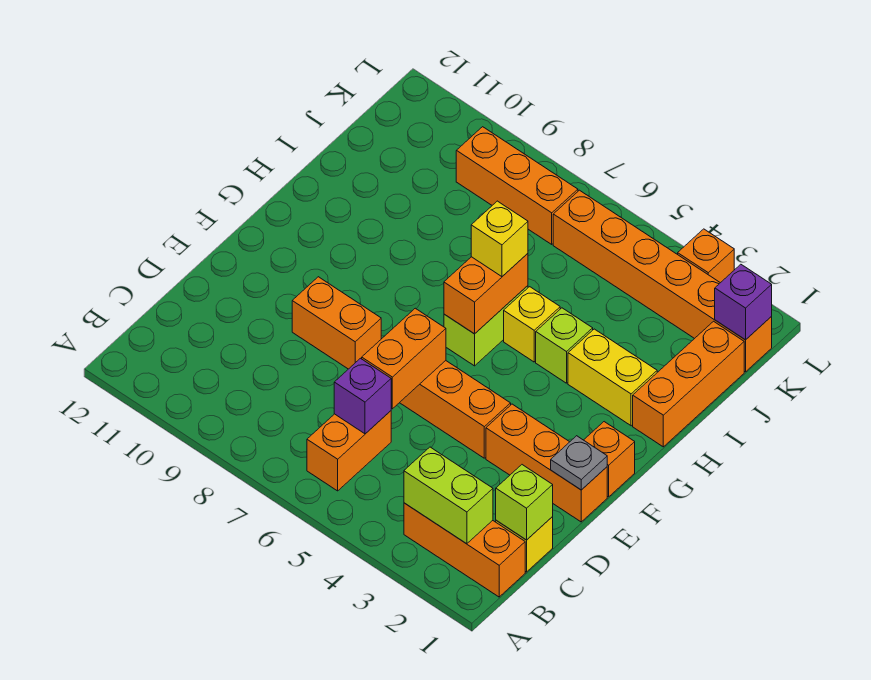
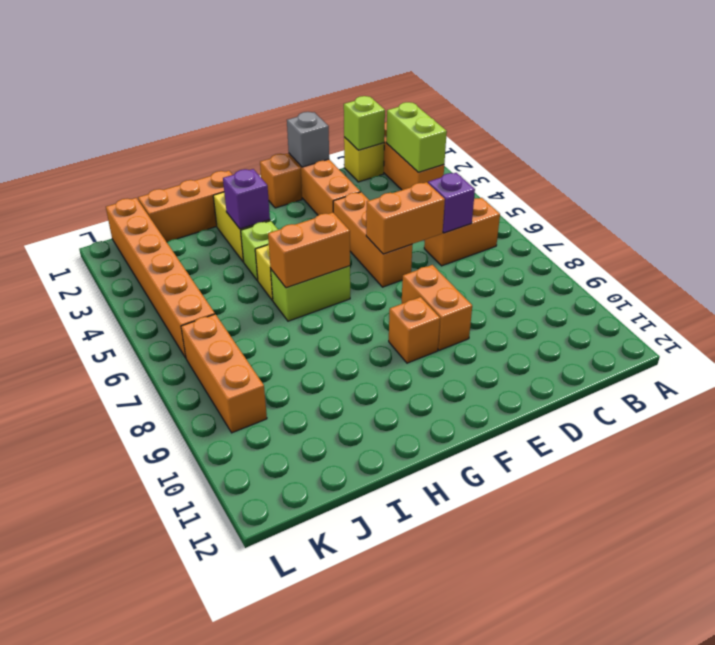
grey 1x1 plate [551,436,607,490] -> grey 1x1 brick [287,112,329,167]
yellow 1x1 brick [471,201,528,277] -> none
purple 1x1 brick [715,264,772,340] -> purple 1x1 brick moved to [223,169,270,229]
orange 1x1 brick [678,229,734,283] -> orange 1x1 brick moved to [389,297,440,363]

